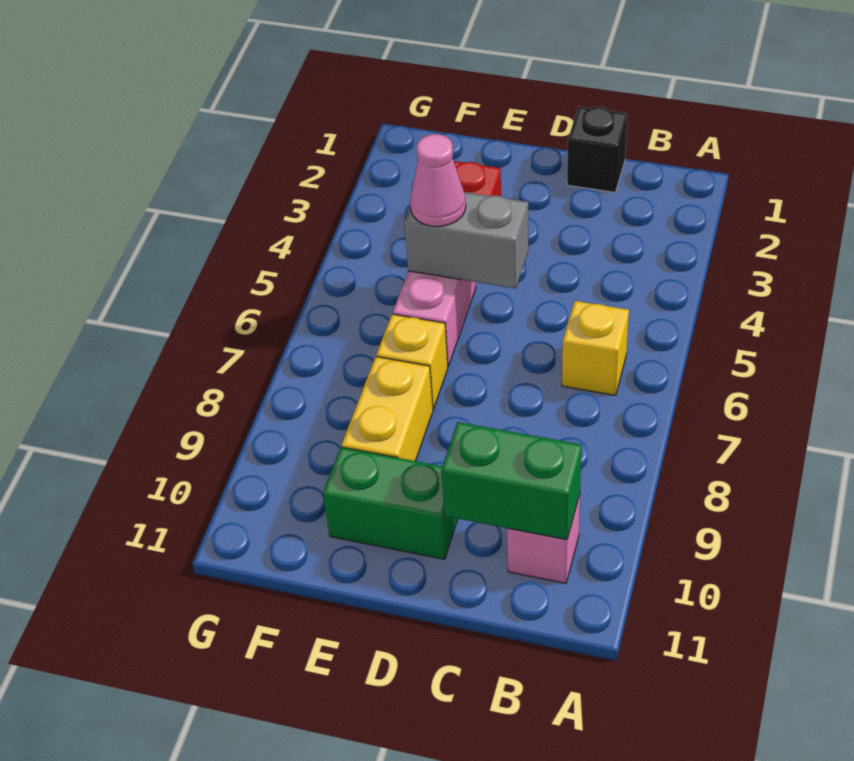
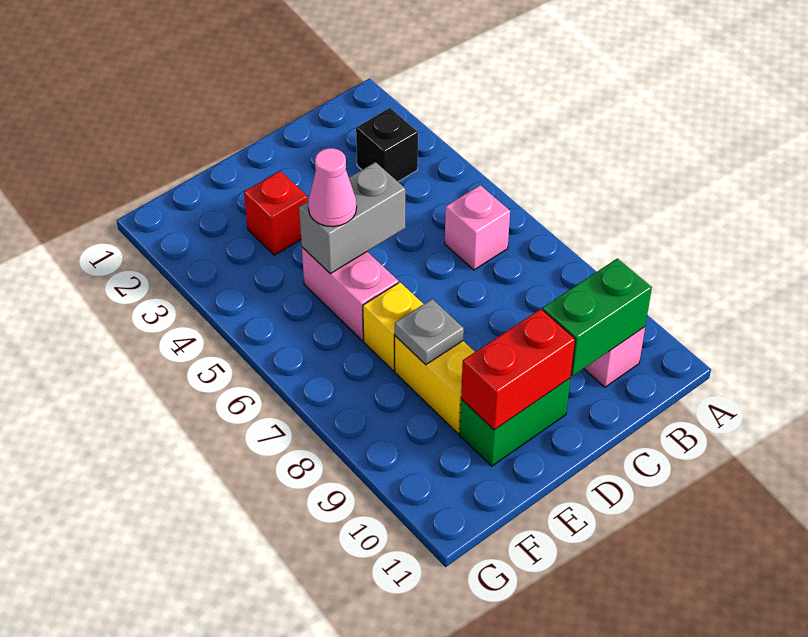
yellow 1x1 brick [562,301,629,395] -> pink 1x1 brick [445,185,510,270]
black 1x1 brick [567,107,627,192] -> black 1x1 brick moved to [356,108,418,181]
none -> red 1x2 brick [461,309,575,430]
none -> grey 1x1 plate [395,299,464,365]

